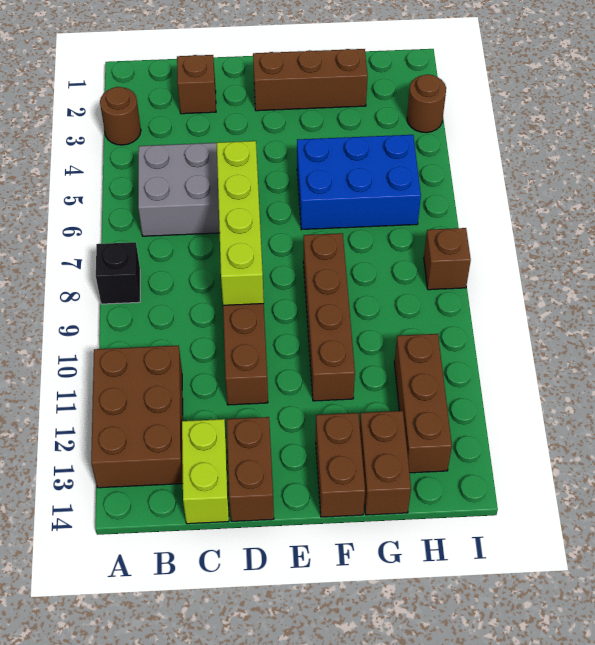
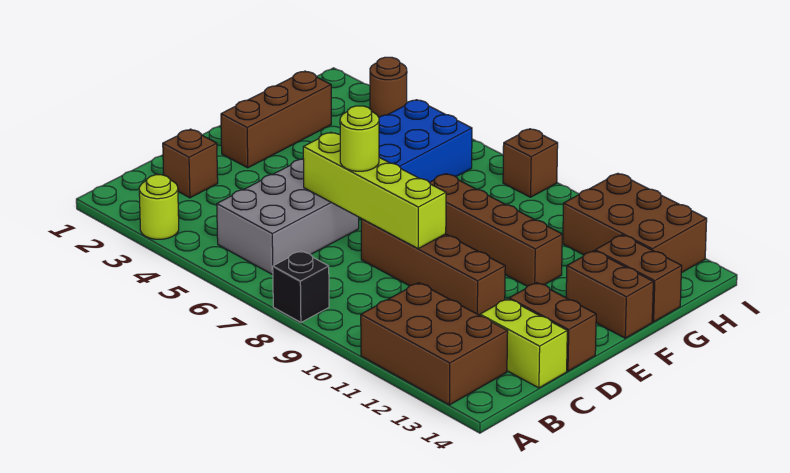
brown 1x1 round brick [100,87,141,145] -> lime 1x1 round brick [139,175,179,239]
none -> lime 1x1 round brick [340,106,379,171]
brown 1x3 brick [394,334,452,473] -> brown 2x3 brick [563,173,707,273]

